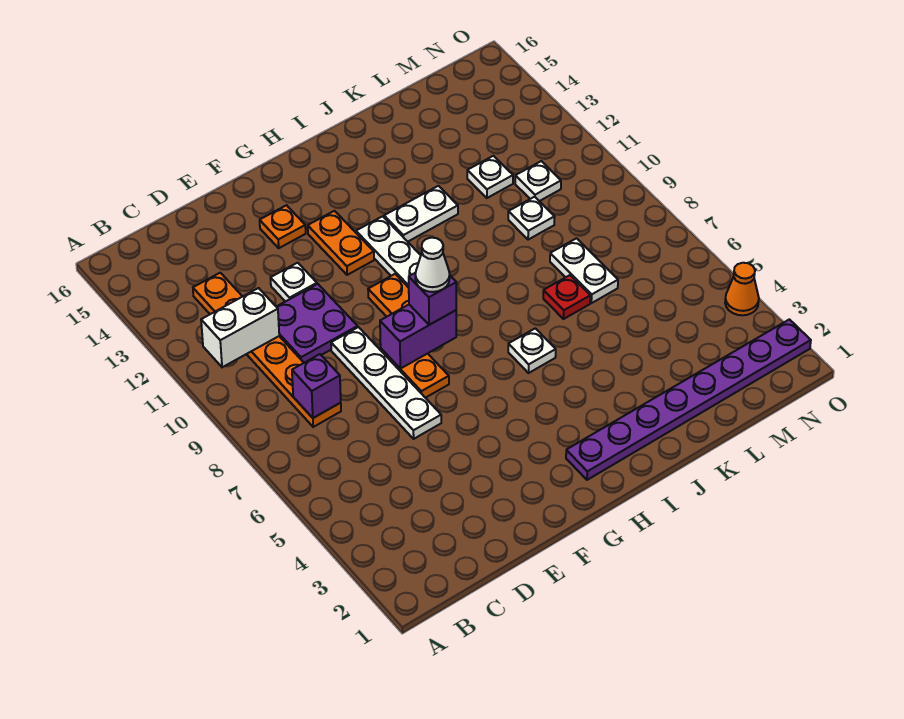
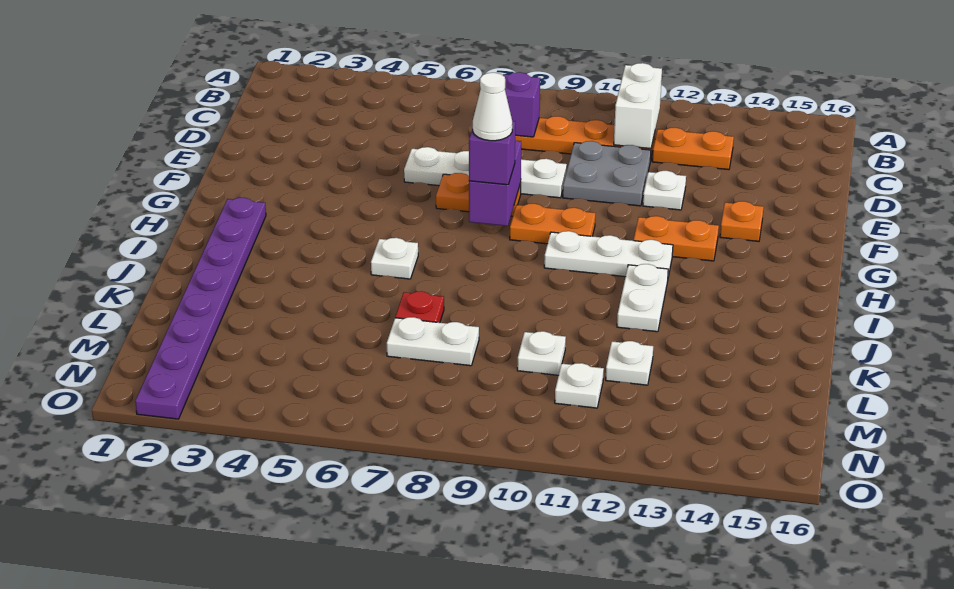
purple 2x2 plate [277,284,358,363] -> grey 2x2 plate [563,141,651,206]
orange 1x1 cone [725,263,759,315] -> none

